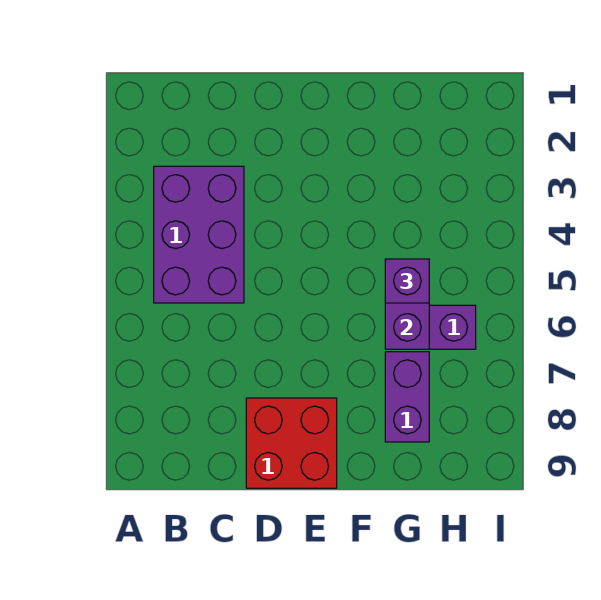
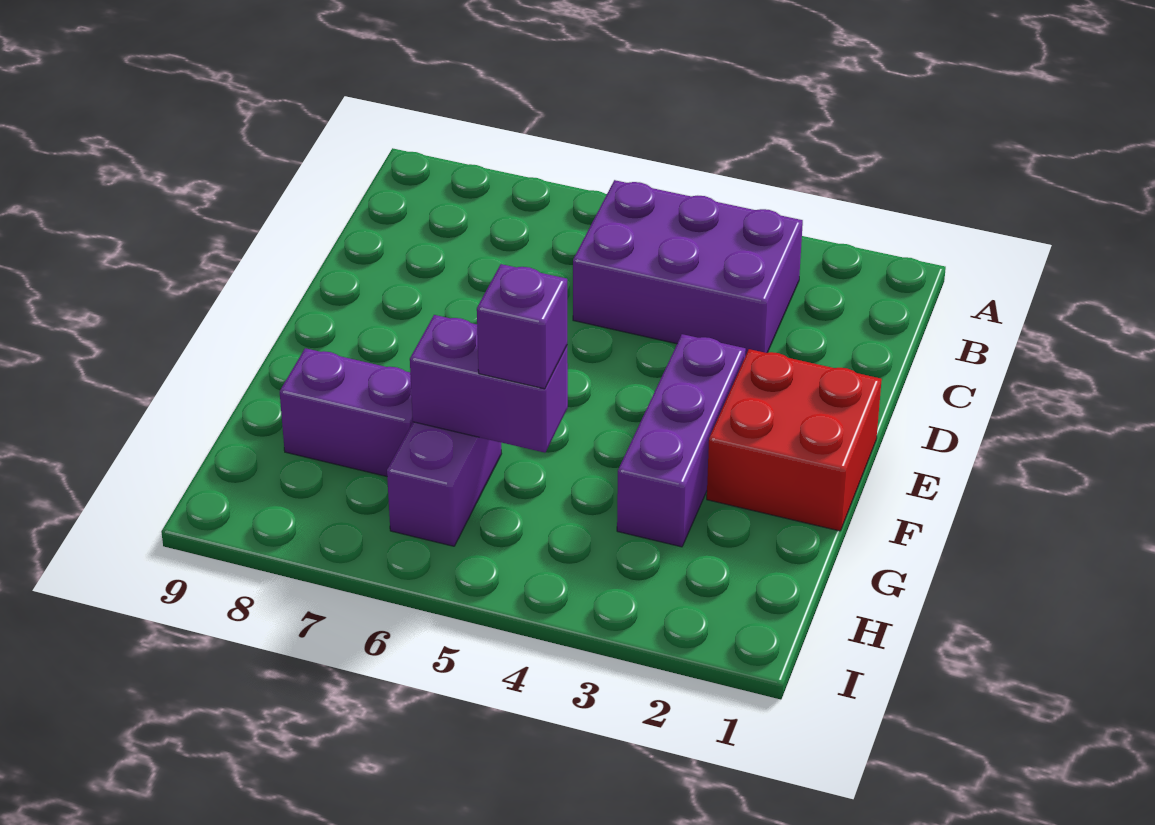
red 2x2 brick [246,398,337,488] -> red 2x2 brick moved to [707,349,882,531]
none -> purple 1x3 brick [617,334,746,547]

